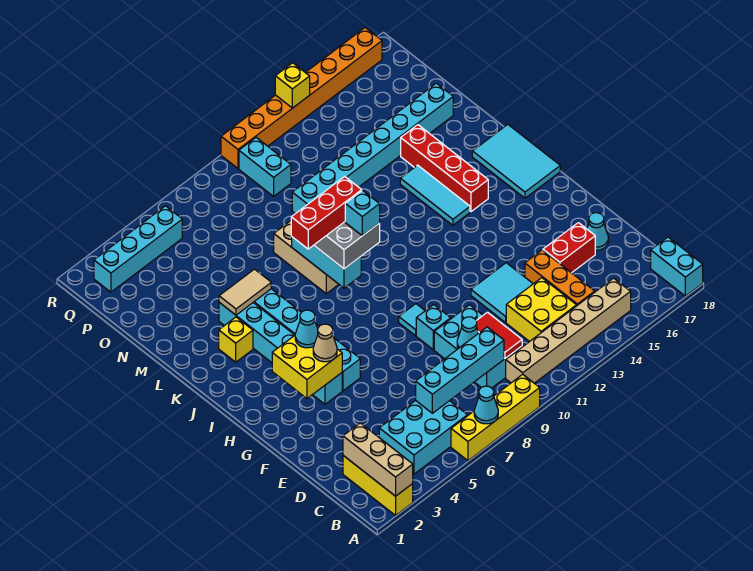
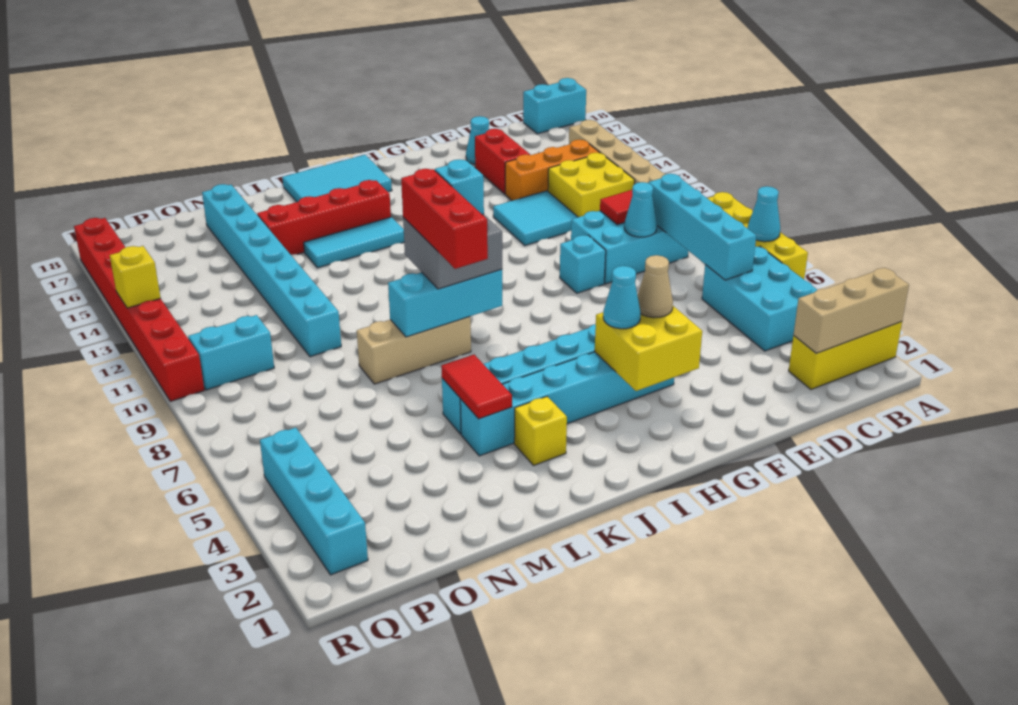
cyan 1x1 tile [399,304,425,336] -> none
tan 1x2 tile [219,269,271,315] -> red 1x2 tile [441,355,512,419]
orange 1x8 brick [221,28,382,168] -> red 1x8 brick [74,218,204,401]

